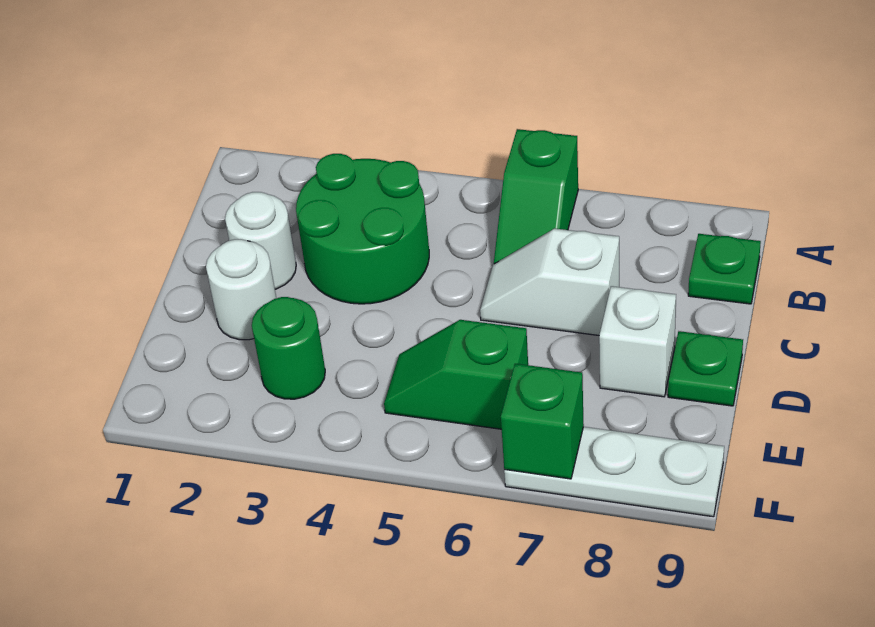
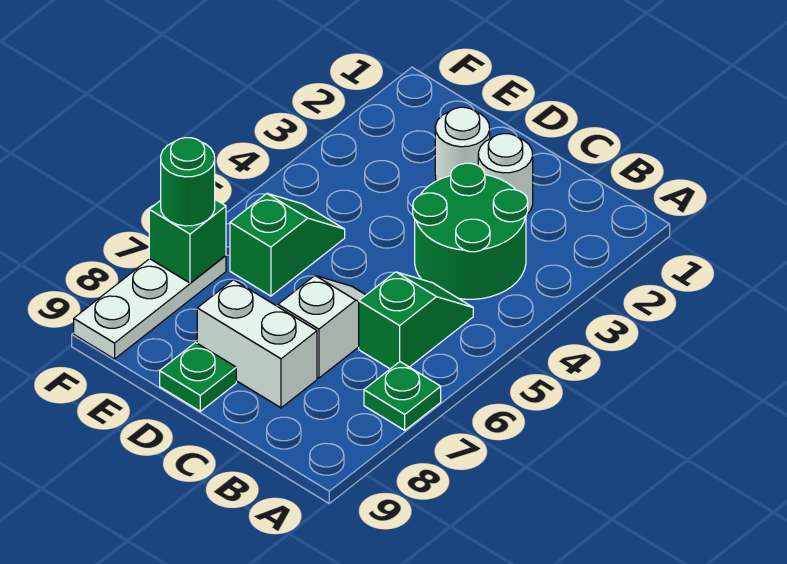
green 1x2 slope [494,129,578,264] -> green 1x2 slope turned to [359,272,473,369]
green 1x1 plate [688,234,761,304] -> green 1x1 plate moved to [364,362,441,430]
white 1x1 brick [599,286,676,397] -> white 1x2 brick [197,280,317,408]
green 1x1 round brick [252,297,325,399] -> green 1x1 round brick moved to [161,138,215,226]

